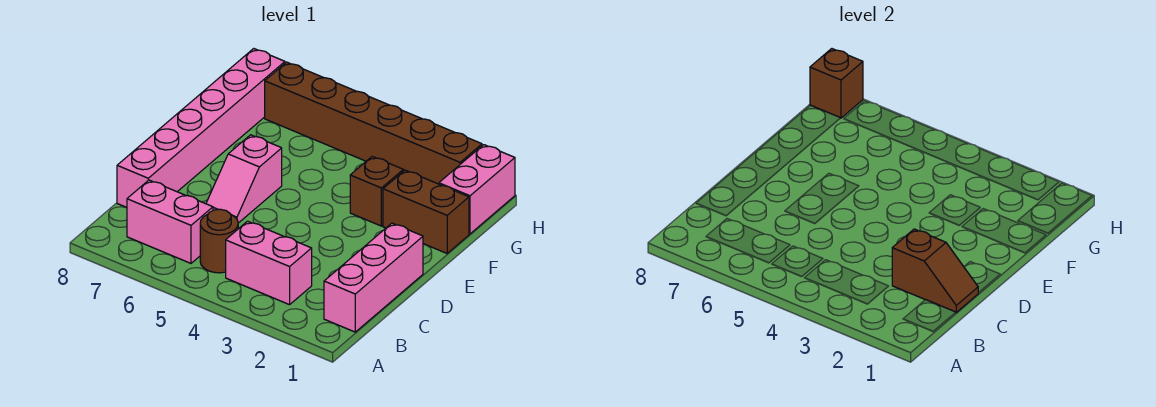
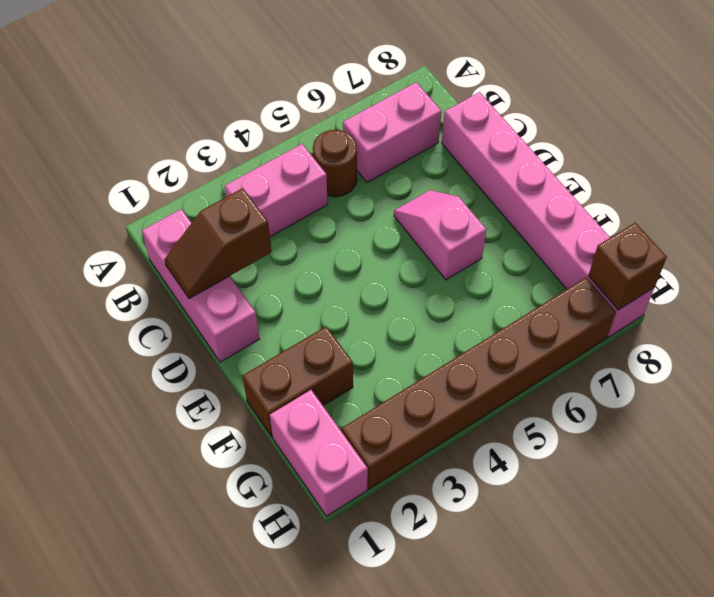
brown 1x1 brick [350,156,403,226] -> none

